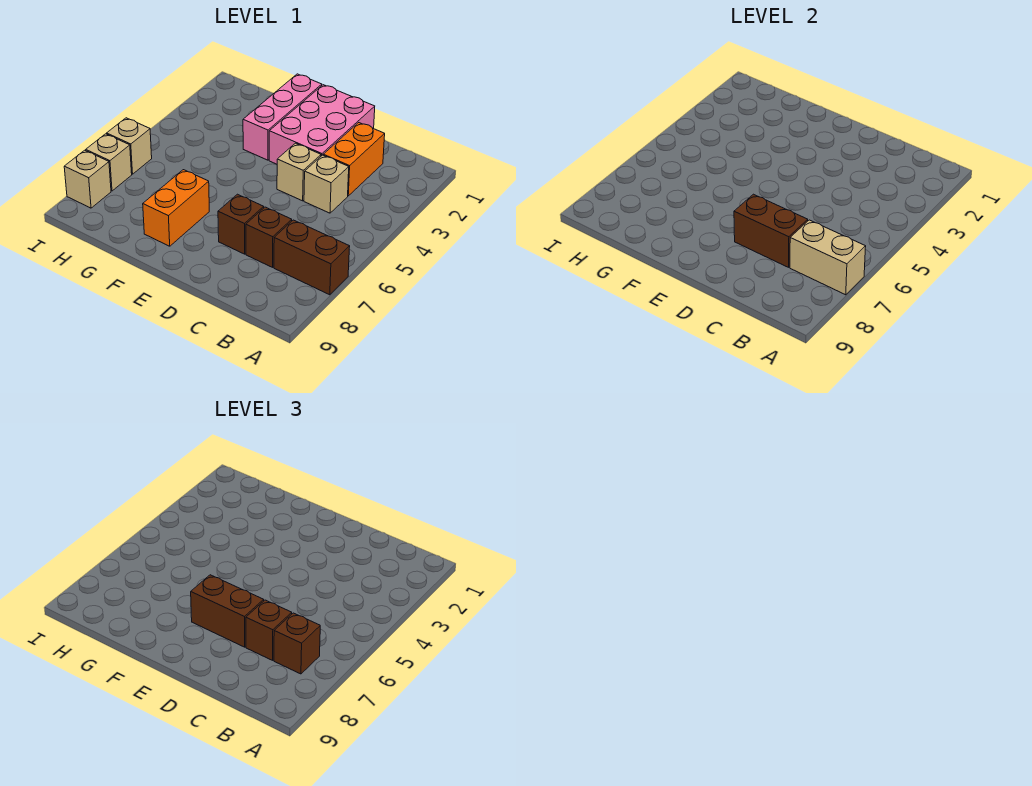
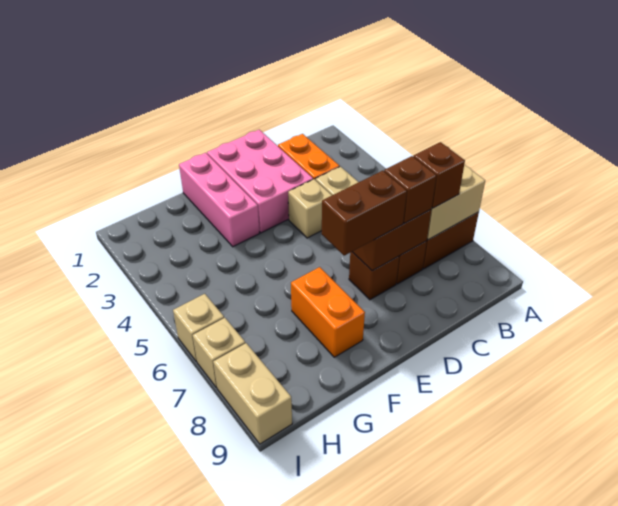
tan 1x1 brick [64,150,111,208] -> tan 1x2 brick [213,343,292,444]

